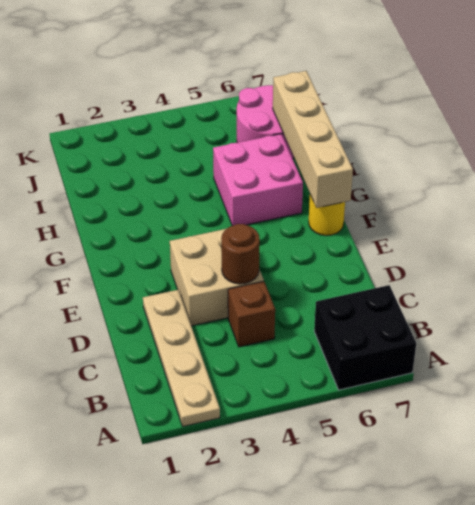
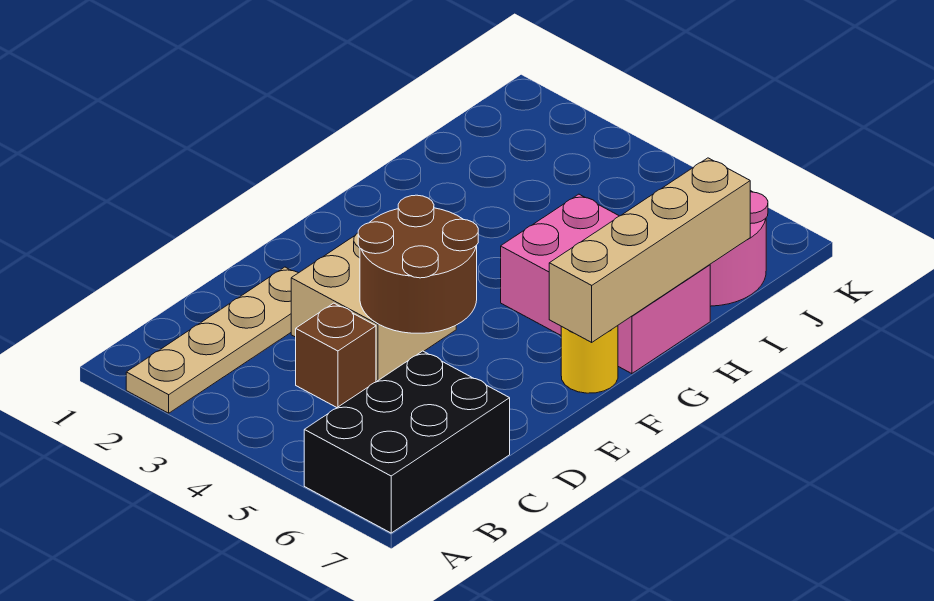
black 2x2 brick [314,285,416,390] -> black 2x3 brick [304,351,510,533]
brown 1x1 round brick [221,224,260,284] -> brown 2x2 round brick [358,195,478,333]
pink 2x2 brick [213,134,303,226] -> pink 2x3 brick [501,194,710,374]

